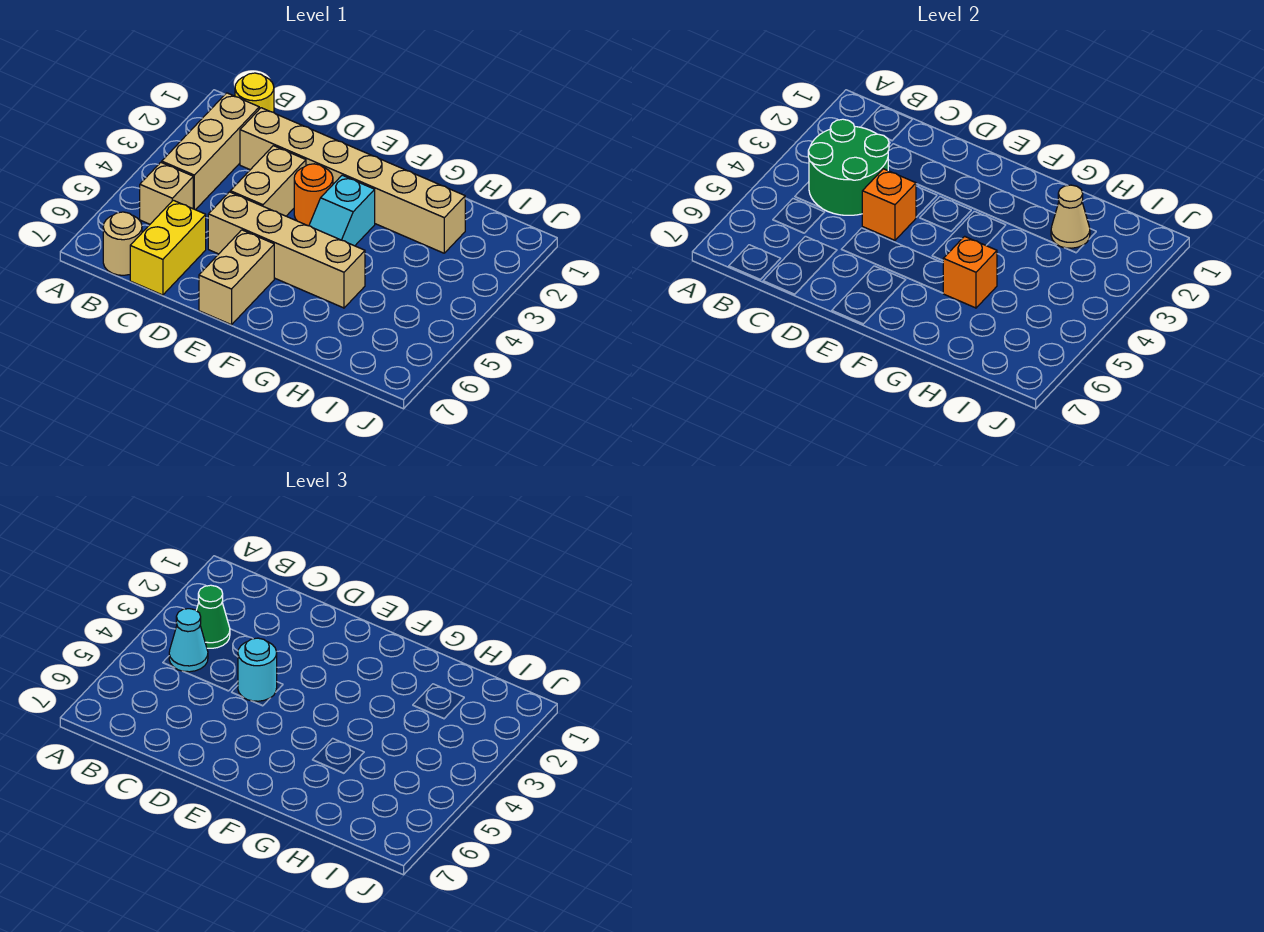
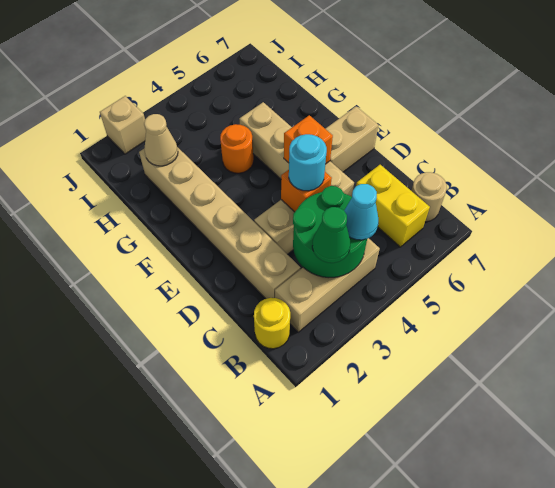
tan 1x1 brick [140,162,193,224] -> tan 1x1 brick moved to [100,96,146,154]
yellow 1x2 brick [130,200,206,295] -> yellow 1x2 brick turned to [356,165,430,247]
orange 1x1 round brick [294,164,333,226] -> orange 1x1 round brick moved to [220,124,253,173]
cyan 1x2 slope [309,175,375,246] -> none
orange 1x1 brick [943,236,997,308] -> orange 1x1 brick moved to [284,115,333,164]

